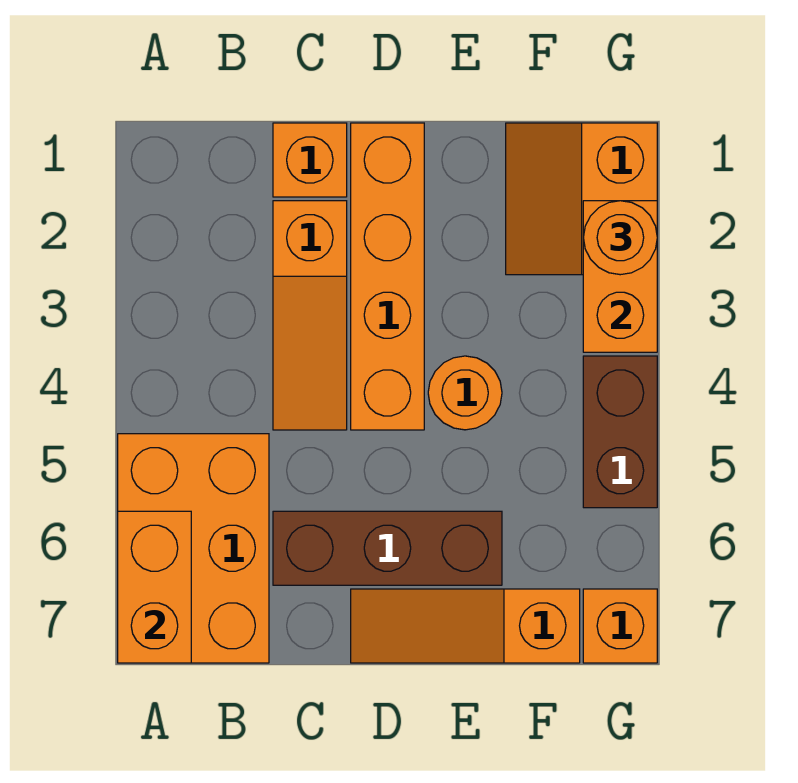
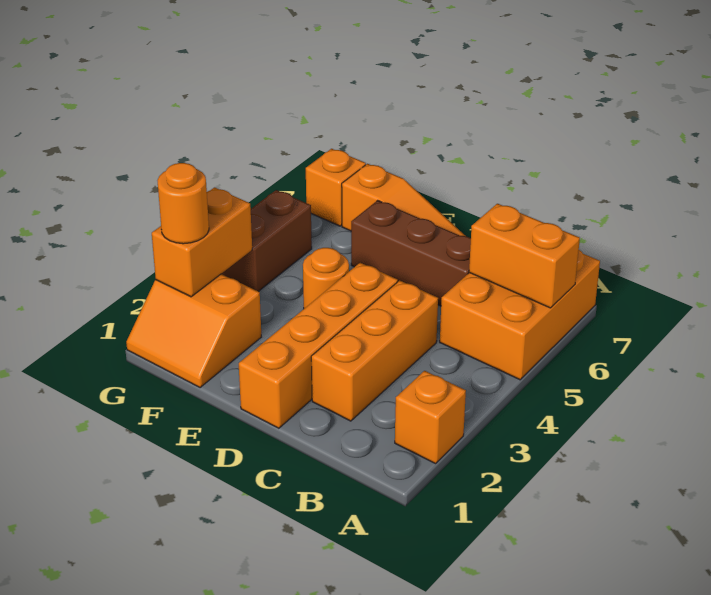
orange 1x2 brick [118,511,191,663] -> orange 1x2 brick turned to [469,204,580,308]
orange 1x1 brick [273,123,347,197] -> orange 1x1 brick moved to [395,371,466,464]
orange 1x3 slope [273,201,347,430] -> orange 1x3 brick [311,280,438,421]
orange 2x2 slope [506,123,657,275] -> orange 2x2 slope turned to [126,274,261,388]

